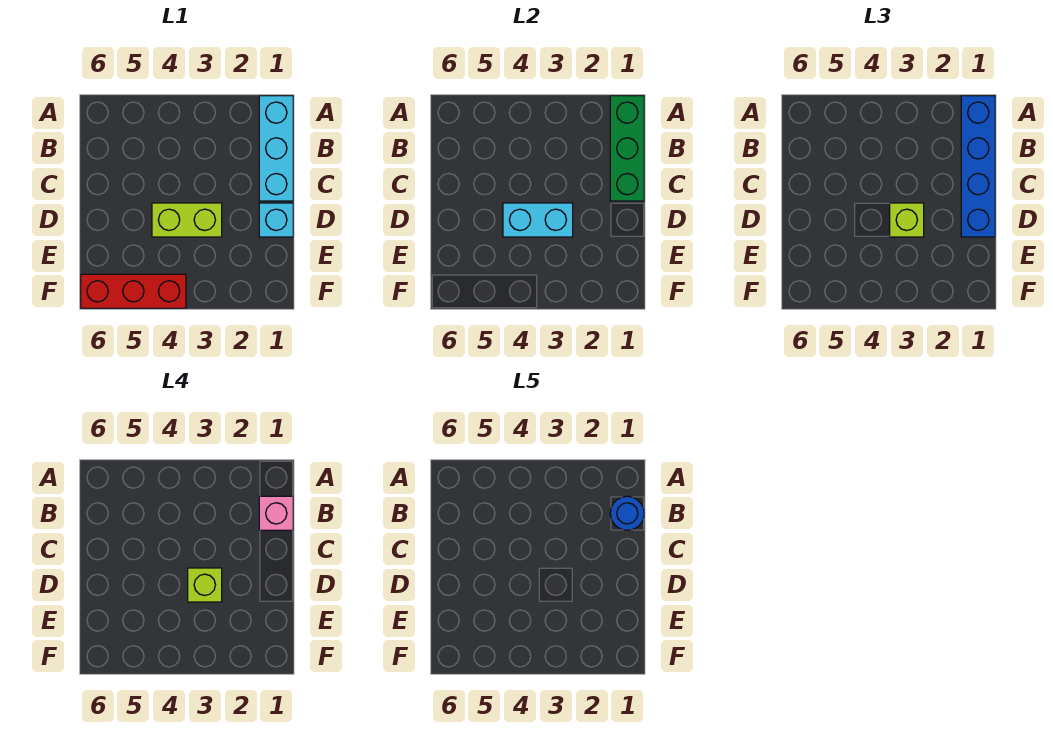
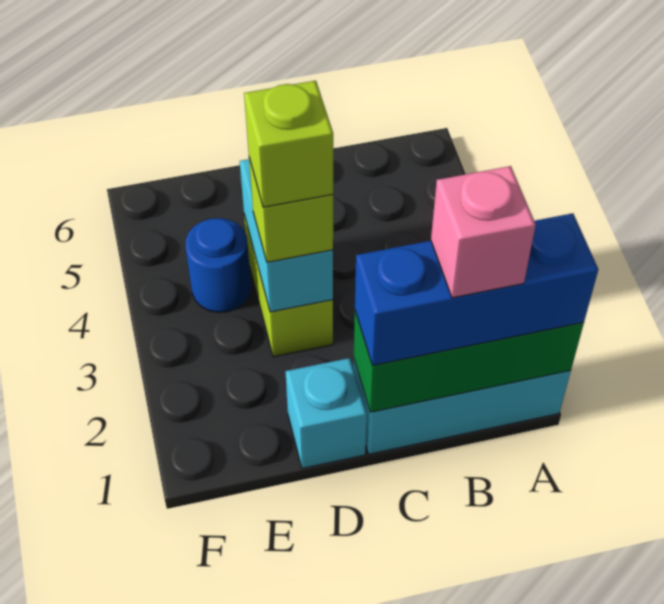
blue 1x4 brick [961,96,995,237] -> blue 1x3 brick [355,213,598,365]
blue 1x1 round brick [610,496,644,530] -> blue 1x1 round brick moved to [185,218,251,312]
red 1x3 brick [81,274,186,308] -> none

